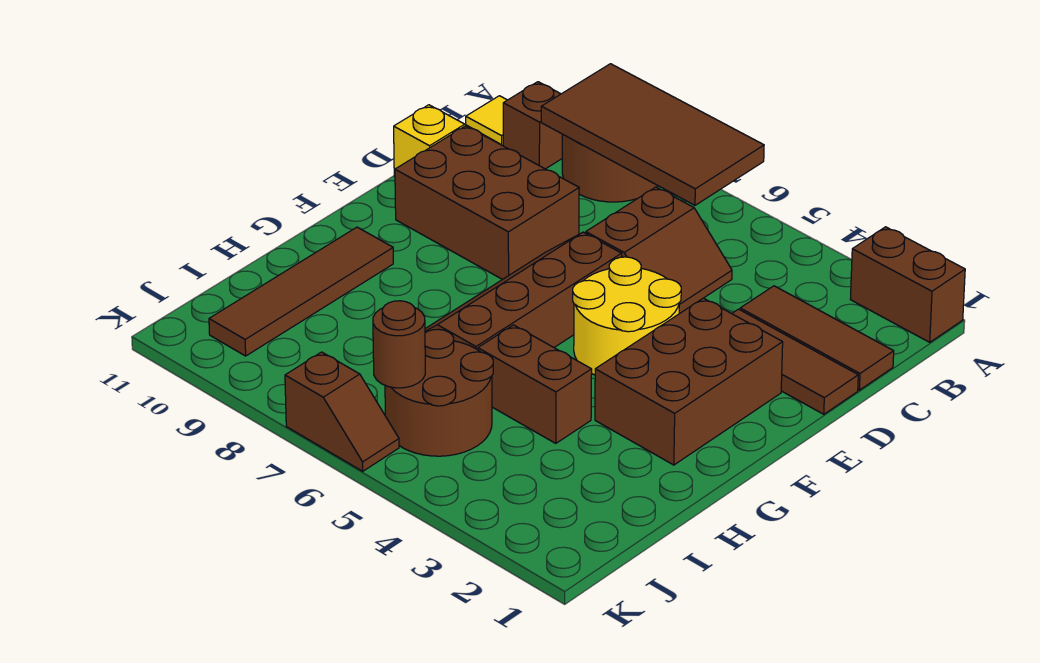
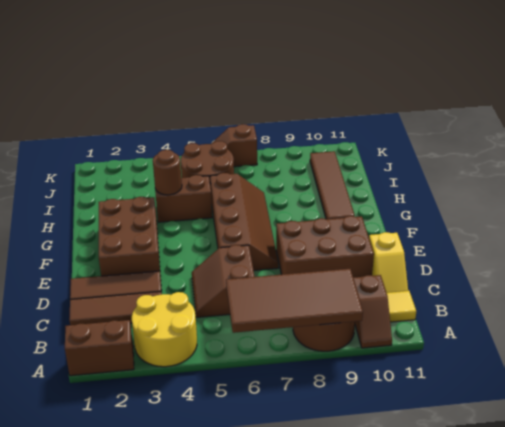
yellow 2x2 round brick [573,257,681,375] -> yellow 2x2 round brick moved to [132,292,197,367]
brown 1x1 round brick [373,301,425,388] -> brown 1x1 round brick moved to [153,150,182,195]

